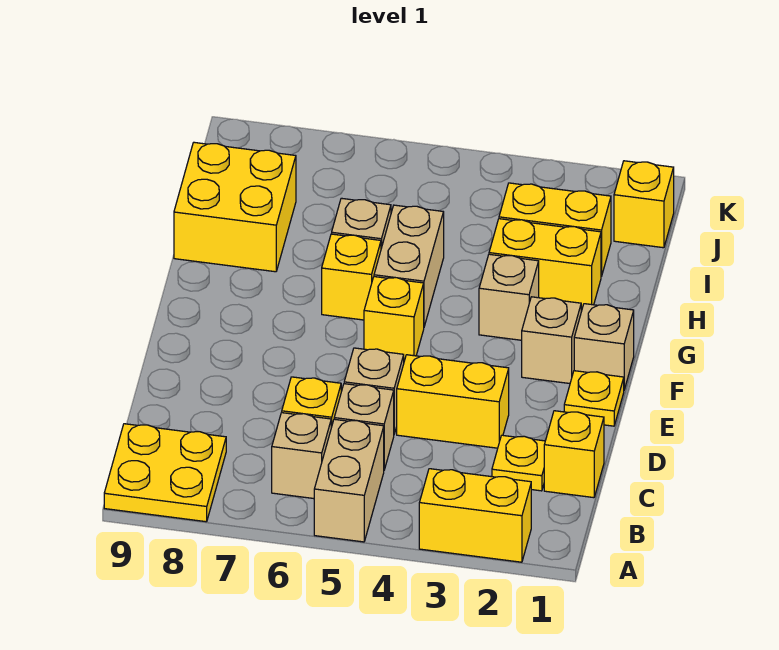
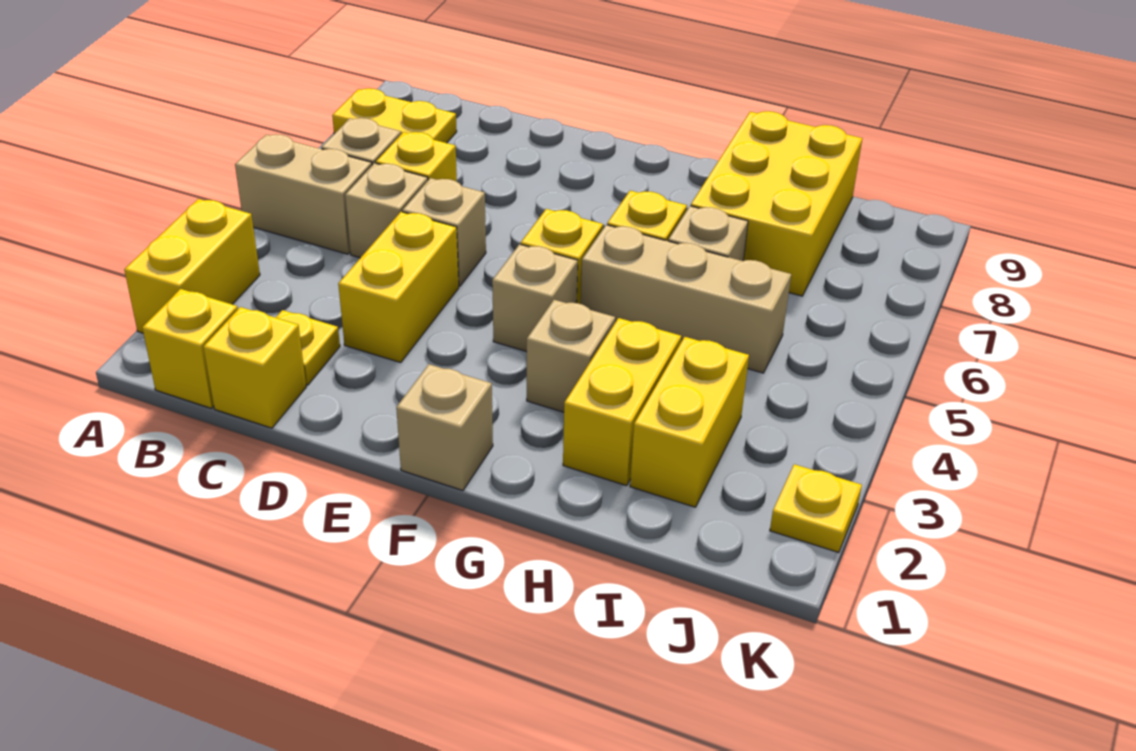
yellow 2x2 plate [104,424,226,522] -> yellow 1x2 plate [332,88,457,143]
yellow 1x1 plate [564,371,624,426] -> yellow 1x1 plate moved to [770,464,862,553]
tan 1x1 brick [522,297,581,384] -> tan 1x1 brick moved to [492,244,578,352]
tan 1x2 brick [374,205,444,326] -> tan 1x3 brick [581,225,791,373]
yellow 2x2 brick [174,142,296,272] -> yellow 2x3 brick [691,111,863,296]
yellow 1x1 brick [614,161,674,248] -> yellow 1x1 brick moved to [142,289,238,408]

